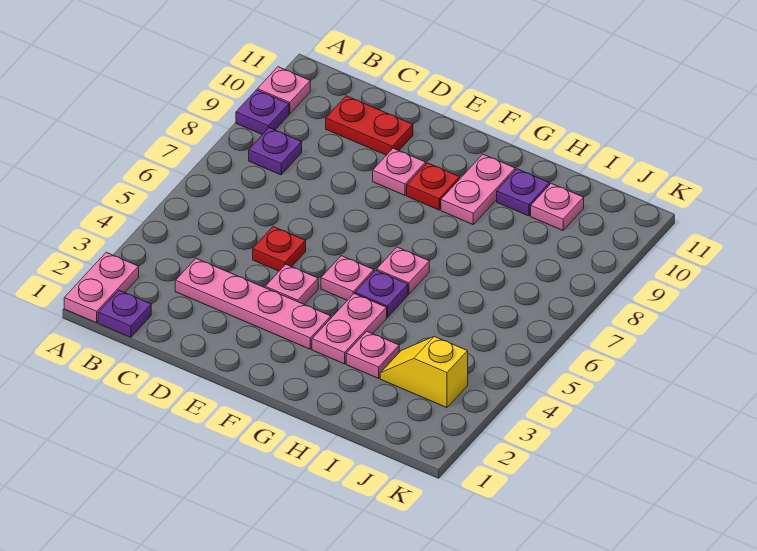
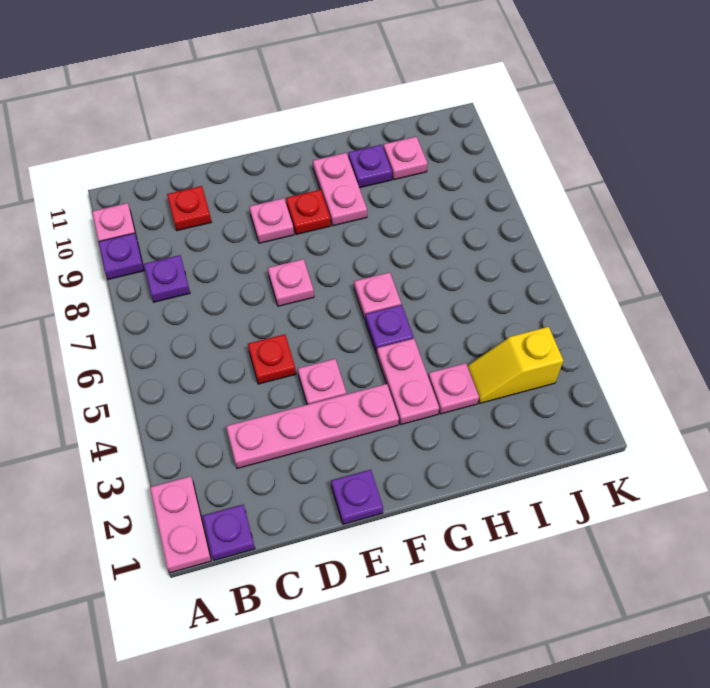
red 1x2 plate [326,96,413,155] -> red 1x1 plate [167,186,211,231]
none -> purple 1x1 plate [331,470,383,524]
pink 1x1 plate [321,256,374,300] -> pink 1x1 plate moved to [268,259,314,306]

